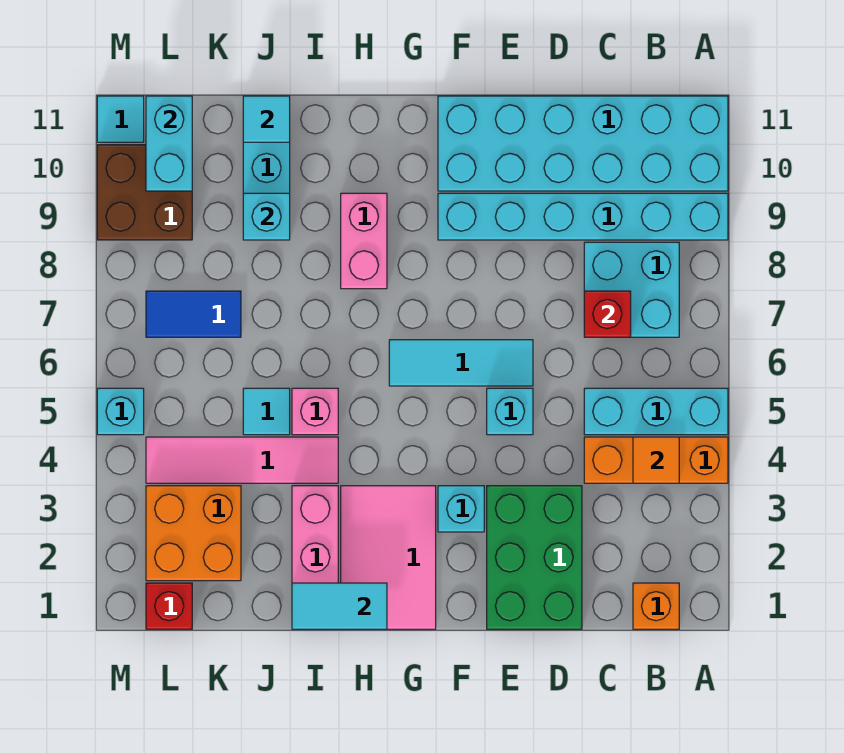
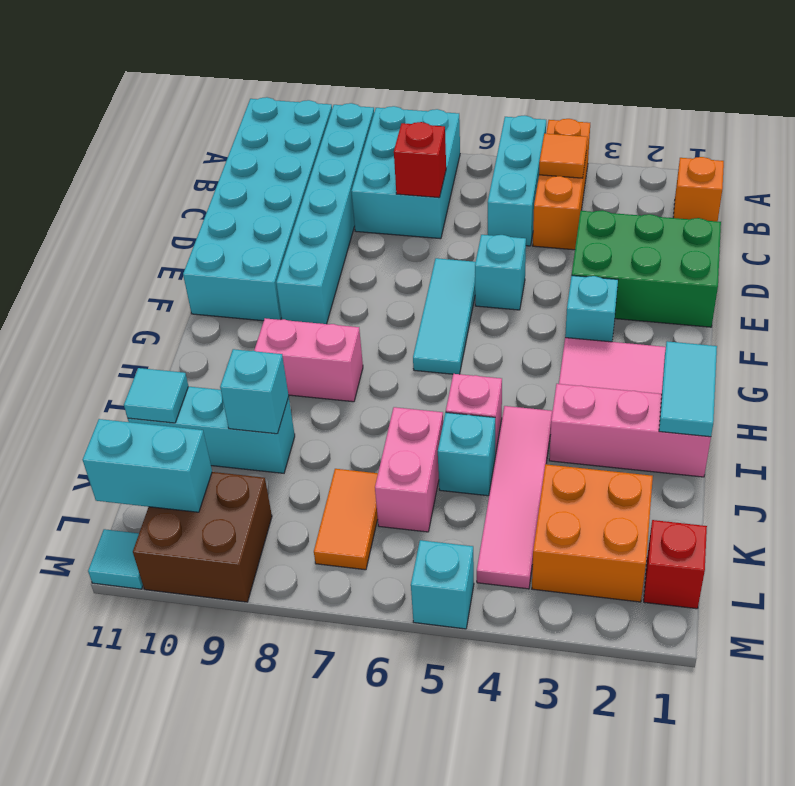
cyan 2x2 brick [584,242,679,337] -> cyan 2x3 brick [351,106,460,239]
cyan 1x1 tile [243,388,290,435] -> cyan 1x1 brick [438,412,495,496]
none -> pink 1x2 brick [375,407,443,532]
blue 1x2 tile [146,291,241,337] -> orange 1x2 tile [314,469,378,570]

